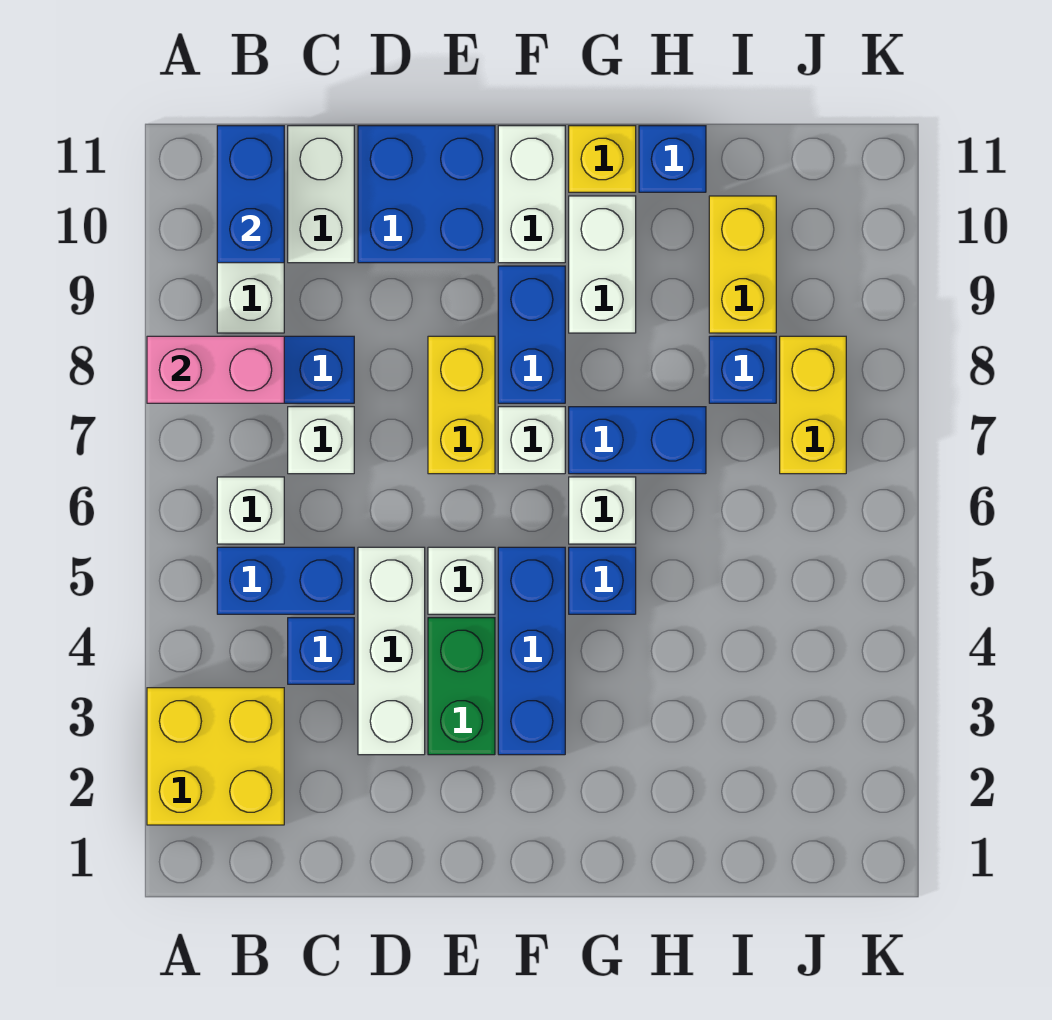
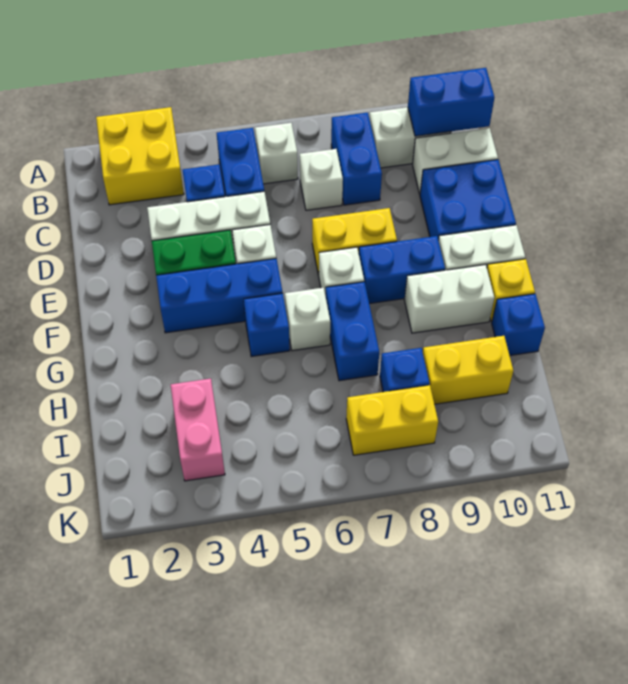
pink 1x2 brick [147,336,284,403] -> pink 1x2 brick moved to [171,379,225,481]

